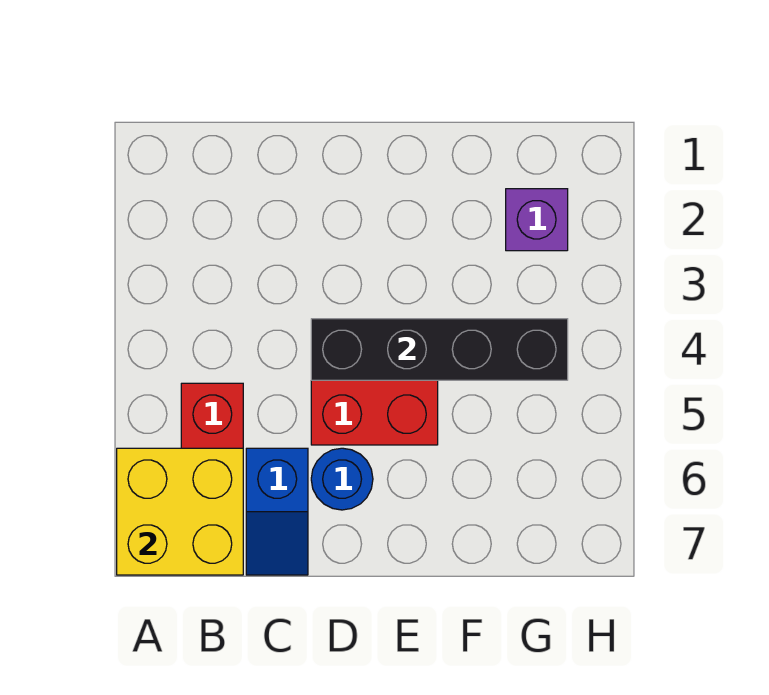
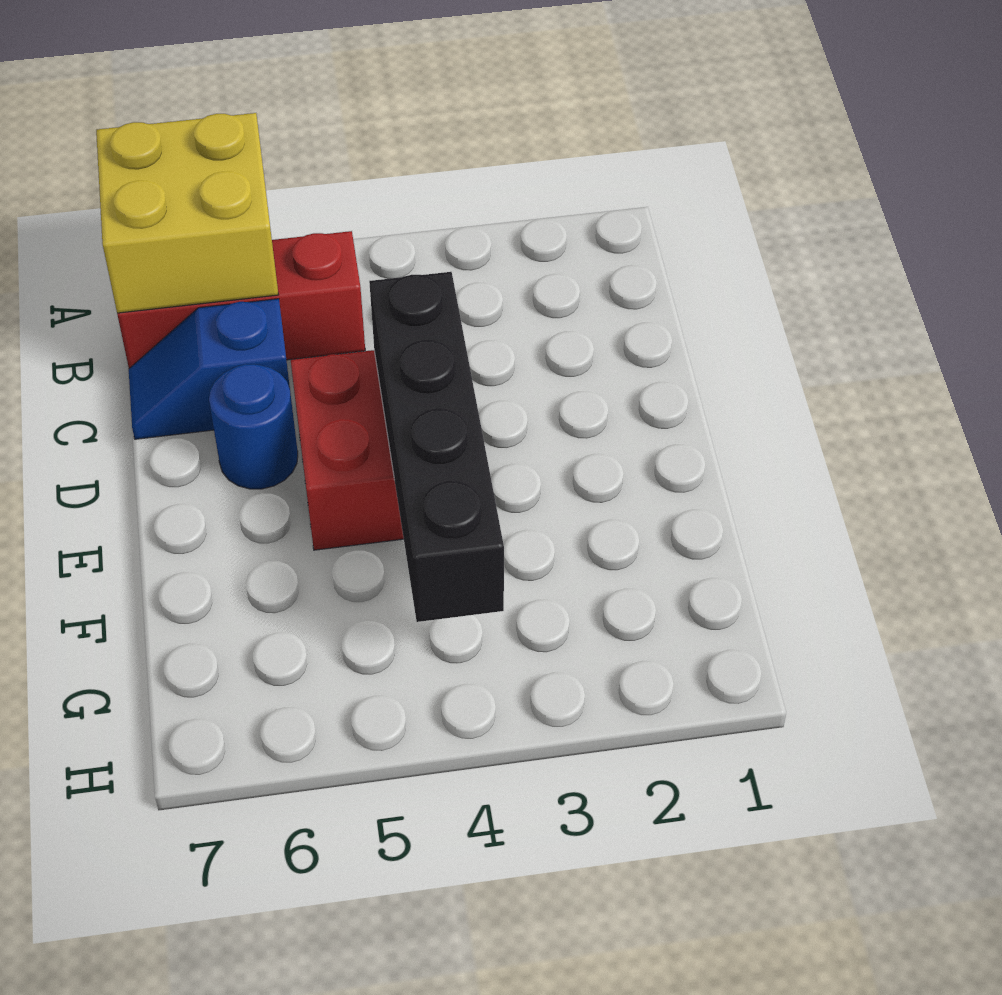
purple 1x1 brick [506,189,568,251] -> none

